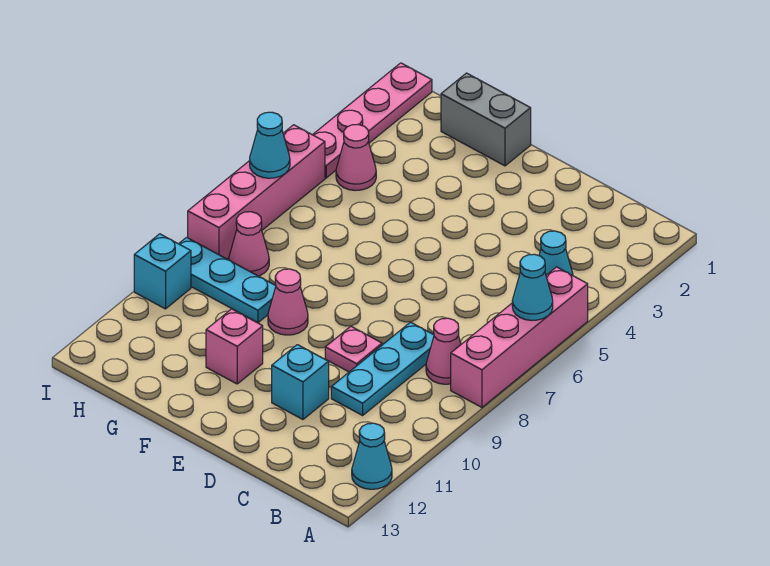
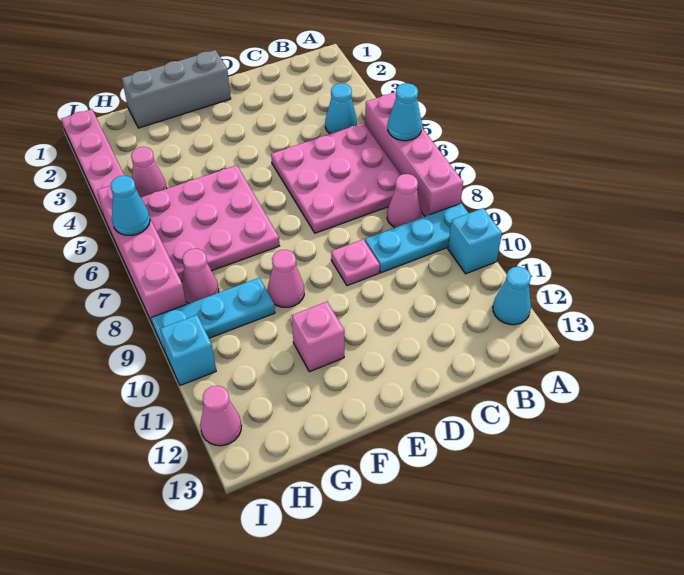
none -> pink 3x3 plate [271,123,401,233]
cyan 1x3 plate [331,322,434,415] -> cyan 1x3 plate turned to [365,203,469,273]
cyan 1x1 brick [272,345,329,419] -> cyan 1x1 brick moved to [448,208,502,274]
grey 1x2 brick [441,73,531,166] -> grey 1x3 brick [122,50,231,128]
none -> pink 3x3 plate [141,165,279,282]
none -> pink 1x1 cone [200,386,241,446]

